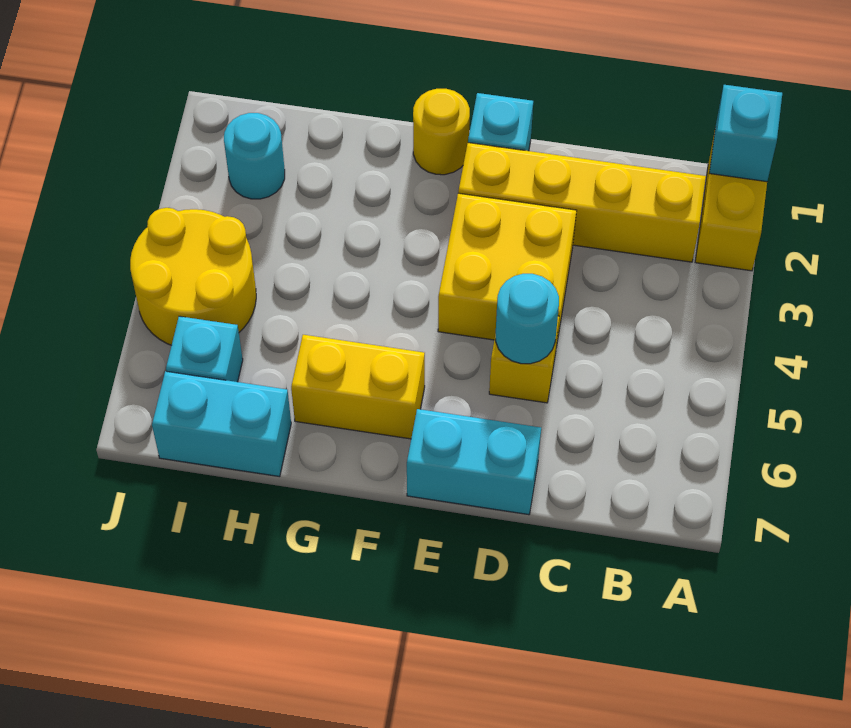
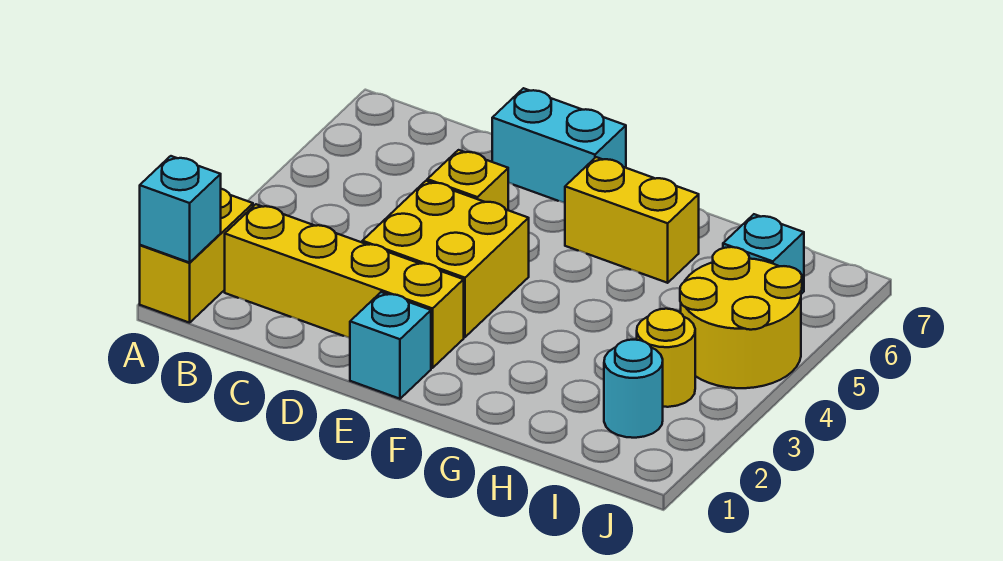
cyan 1x1 round brick [496,274,559,364] -> none
yellow 1x1 round brick [413,89,470,175] -> yellow 1x1 round brick moved to [637,309,695,407]
cyan 1x2 brick [152,371,291,477] -> none

